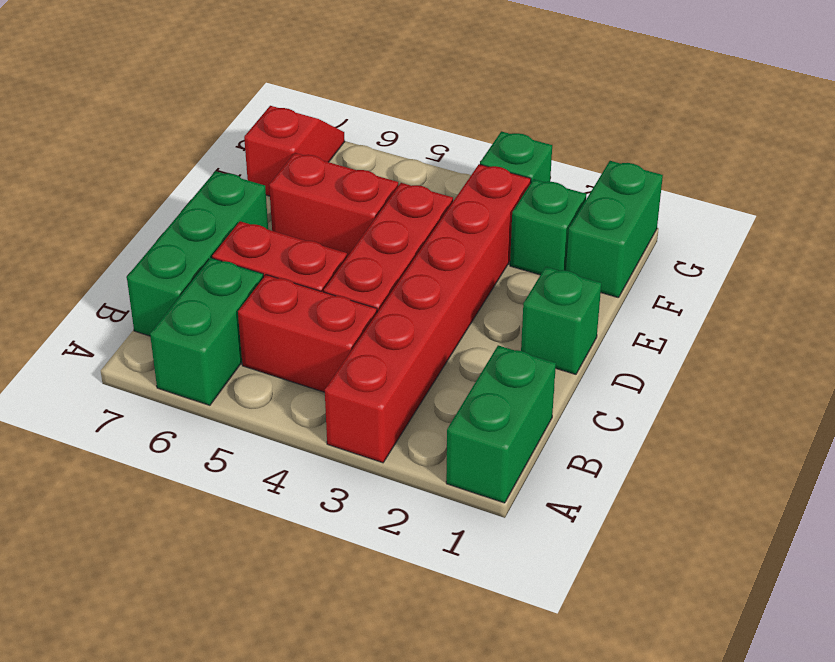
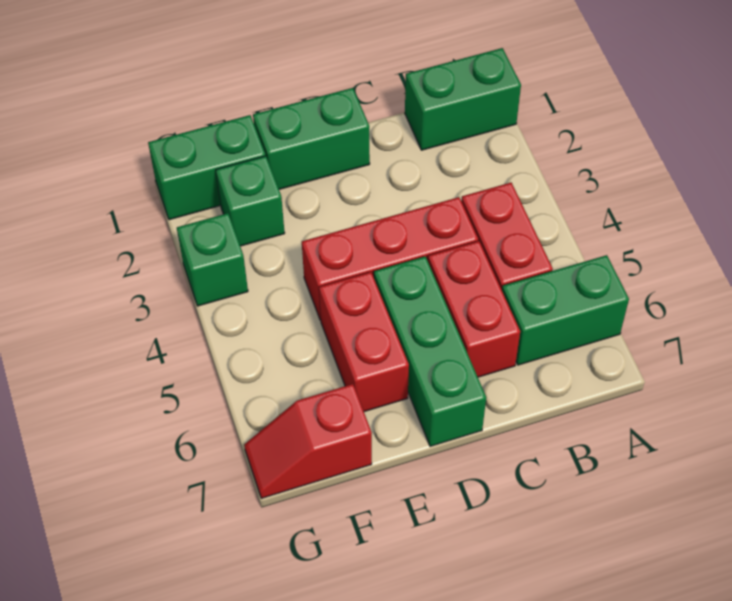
red 1x6 brick [325,164,531,463] -> none
green 1x3 brick [127,171,268,336] -> green 1x3 brick turned to [374,257,486,446]
green 1x1 brick [521,267,601,374] -> green 1x2 brick [253,88,370,189]

